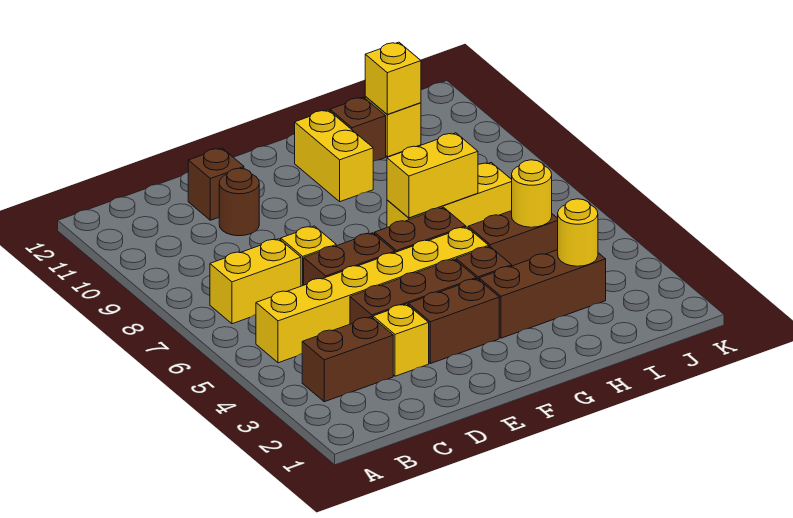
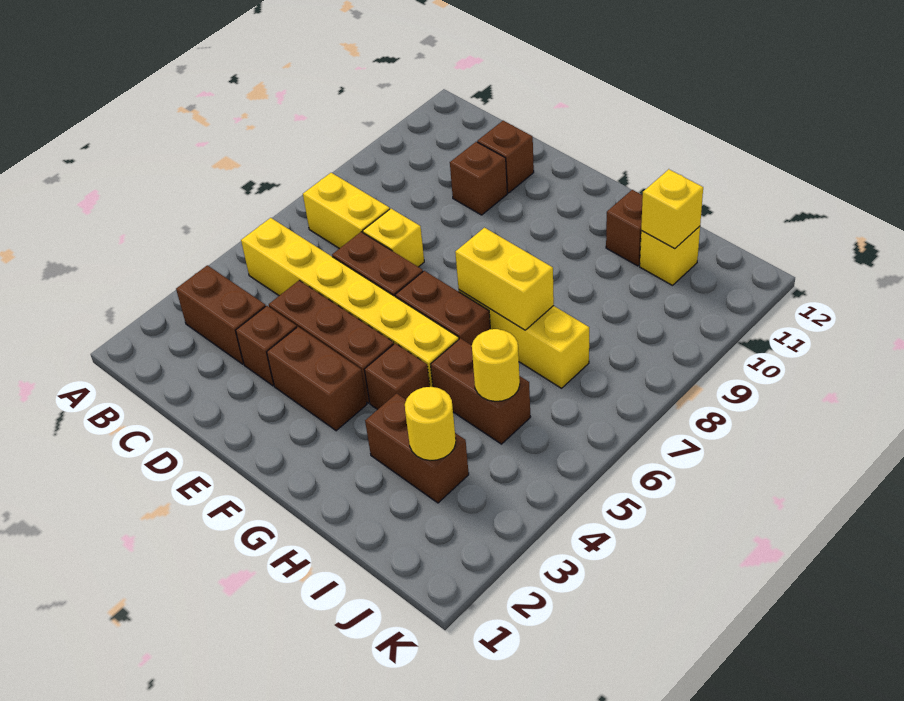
yellow 1x1 brick [373,304,429,376] -> brown 1x1 brick [236,306,297,386]
brown 1x1 round brick [219,168,259,236] -> brown 1x1 brick [450,142,507,215]
brown 1x3 brick [479,250,606,338] -> brown 1x2 brick [365,393,469,503]
yellow 1x2 brick [295,110,373,202] -> none

